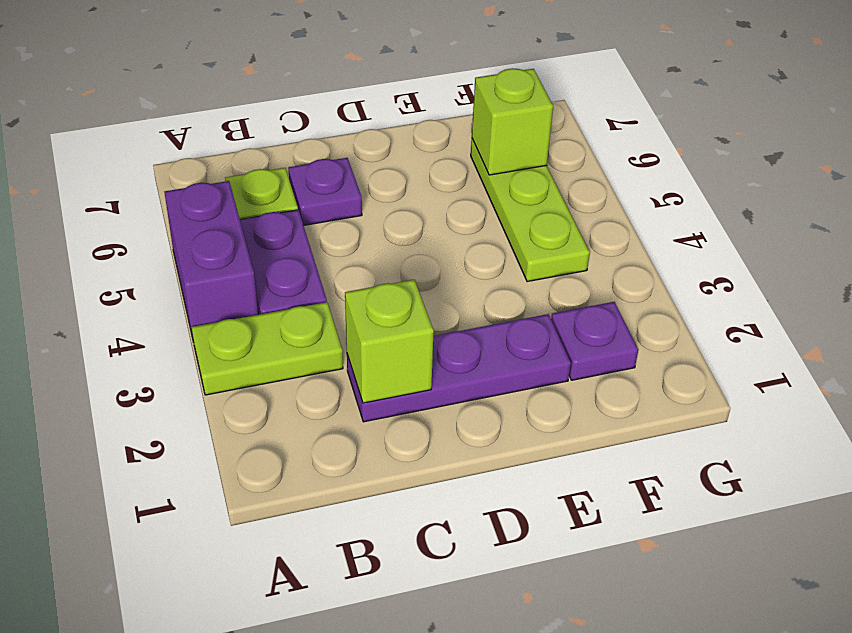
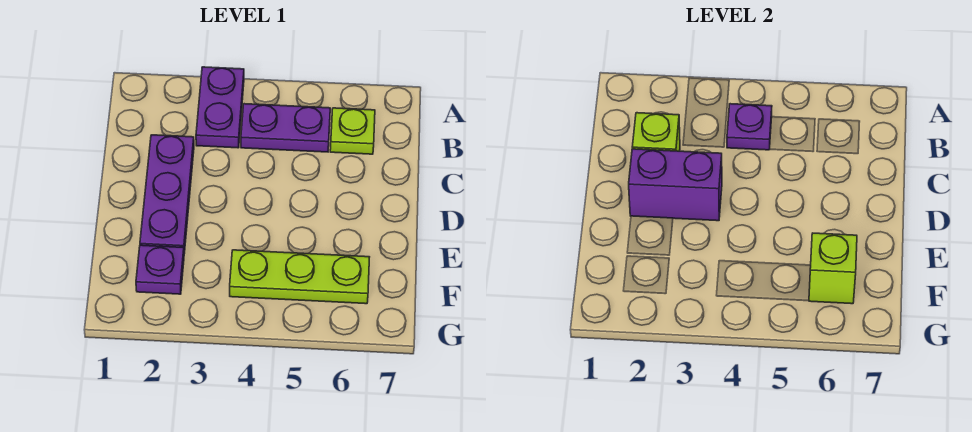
lime 1x2 plate [191,302,343,395] -> purple 1x2 plate [196,67,244,148]
purple 1x2 brick [165,181,258,338] -> purple 1x2 brick moved to [629,149,722,221]
purple 1x1 plate [288,158,362,225] -> purple 1x1 plate moved to [727,104,772,150]

